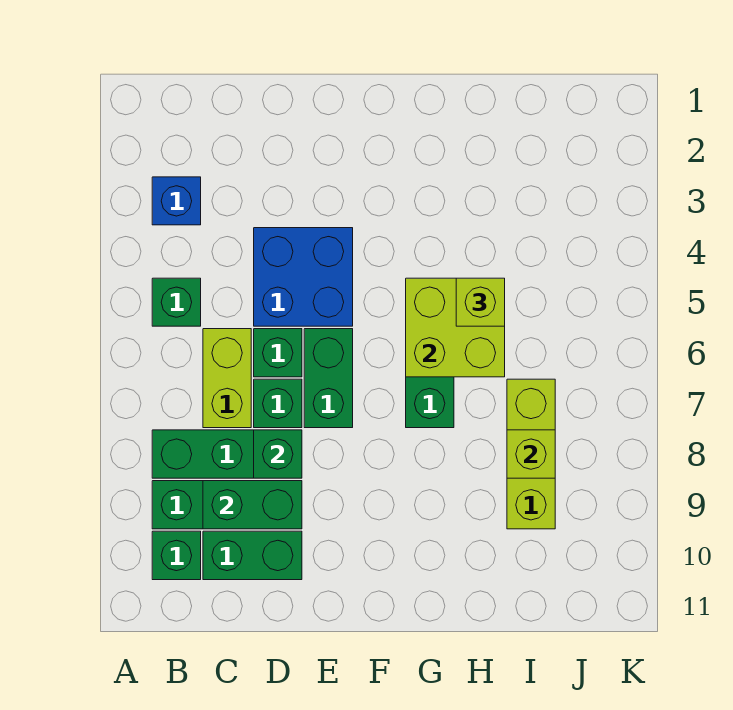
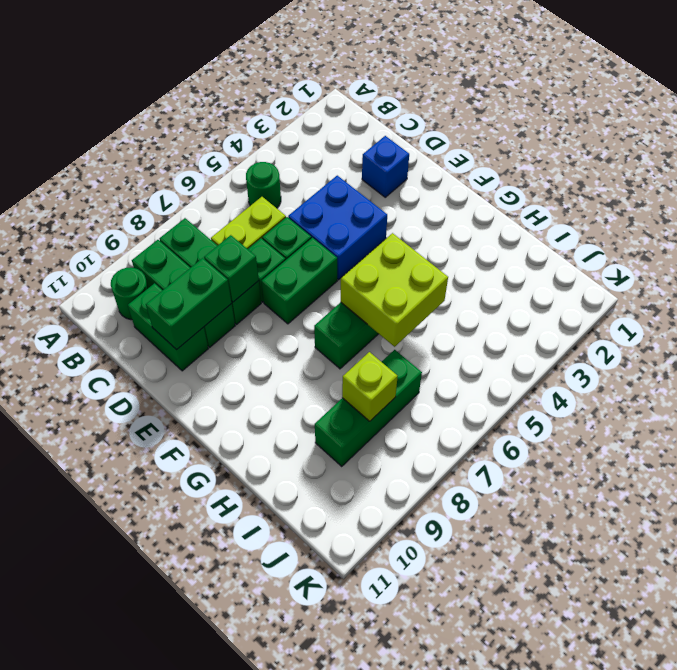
blue 1x1 brick [152,177,201,225] -> blue 1x1 brick moved to [362,136,409,197]
green 1x1 brick [152,278,201,326] -> green 1x1 round brick [246,162,281,208]
green 1x1 brick [152,531,201,580] -> green 1x1 round brick [111,268,148,320]
green 1x2 brick [203,481,302,529] -> green 1x2 brick turned to [146,258,232,350]
lime 1x1 brick [456,278,505,326] -> none
lime 1x3 brick [507,379,555,529] -> green 1x3 brick [315,350,422,466]

